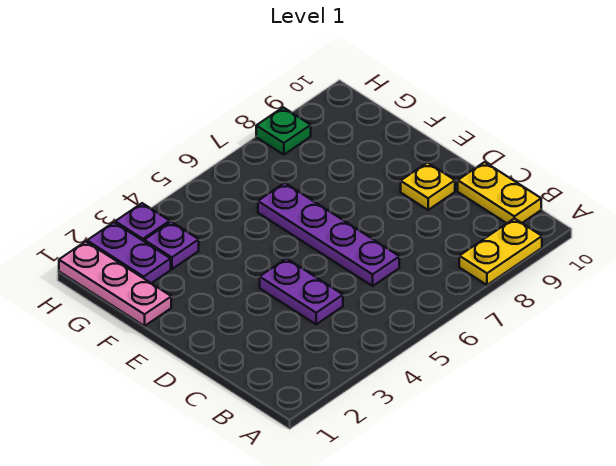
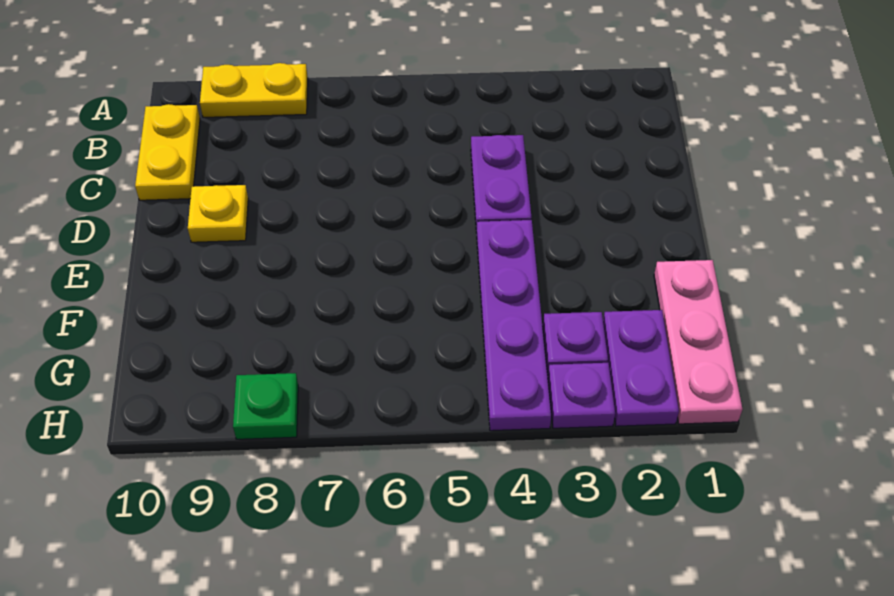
purple 1x4 plate [258,183,399,286] -> purple 1x4 plate moved to [476,220,551,431]

